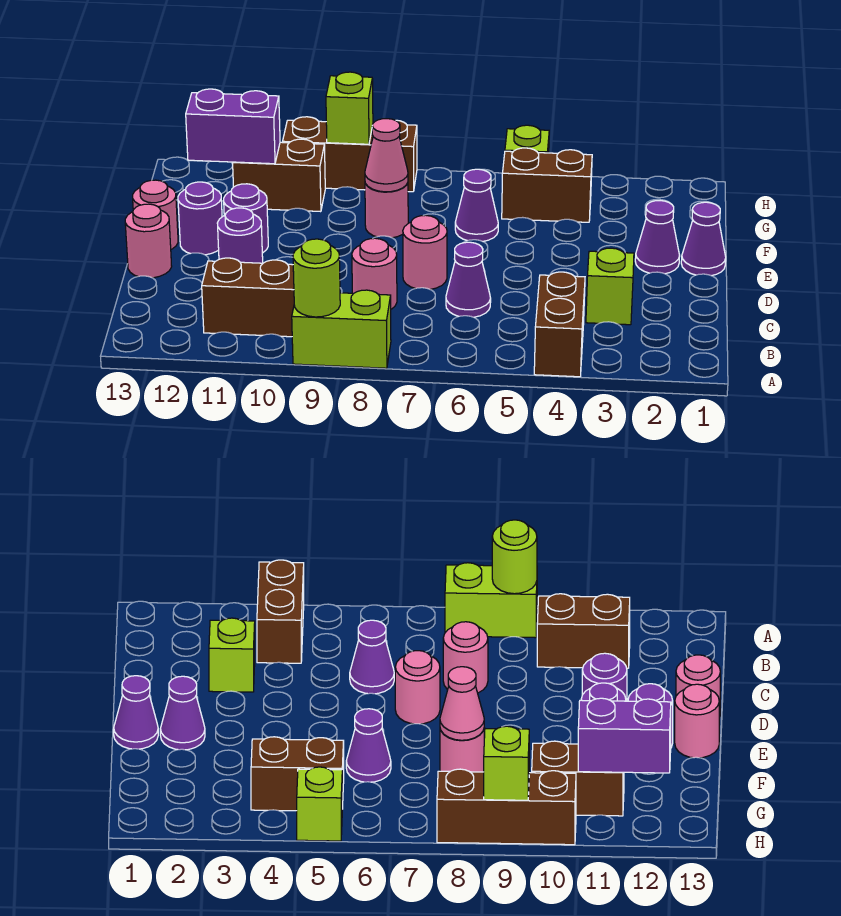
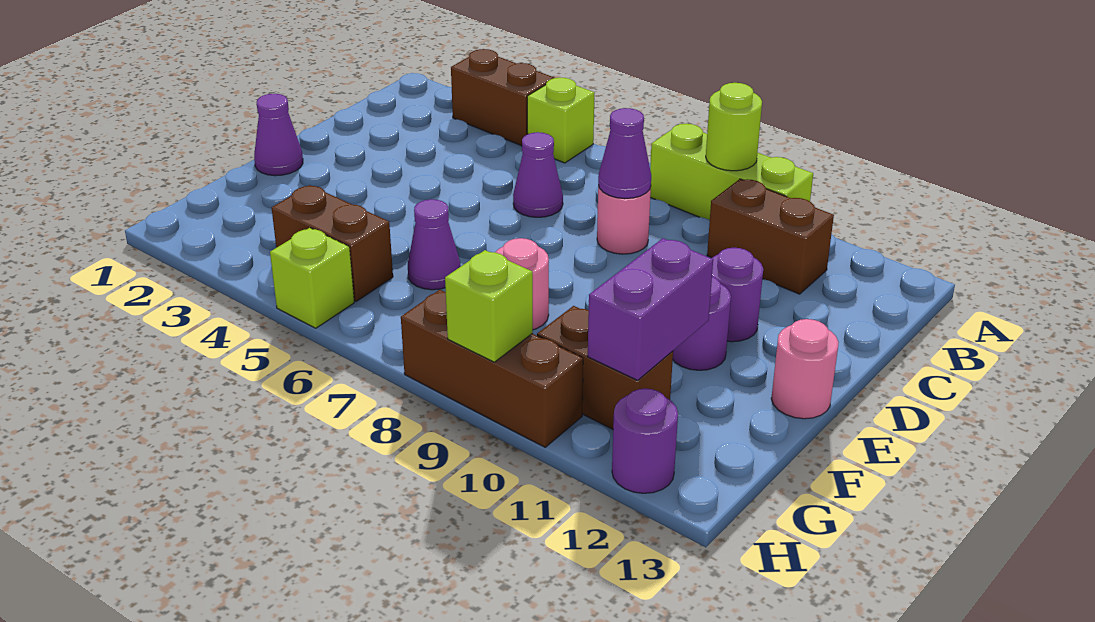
brown 1x2 brick [534,272,585,377] -> brown 1x2 brick turned to [451,49,554,146]
lime 1x2 brick [292,290,391,368] -> lime 1x3 brick [650,124,813,220]
lime 1x1 brick [586,248,634,325] -> lime 1x1 brick moved to [527,78,595,163]
pink 1x1 round brick [403,215,447,289] -> none
pink 1x1 round brick [125,204,172,278] -> none
purple 1x1 cone [635,201,680,274] -> purple 1x1 cone moved to [598,108,651,199]
purple 1x1 round brick [178,182,222,255] -> purple 1x1 round brick moved to [612,389,678,493]
pink 1x1 cone [365,119,408,192] -> none
purple 1x2 brick [186,89,280,164] -> purple 1x2 brick turned to [588,238,713,380]

